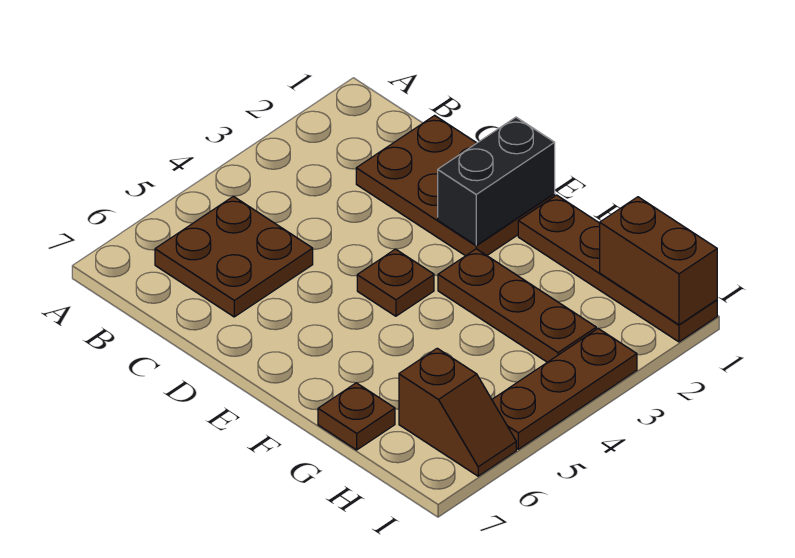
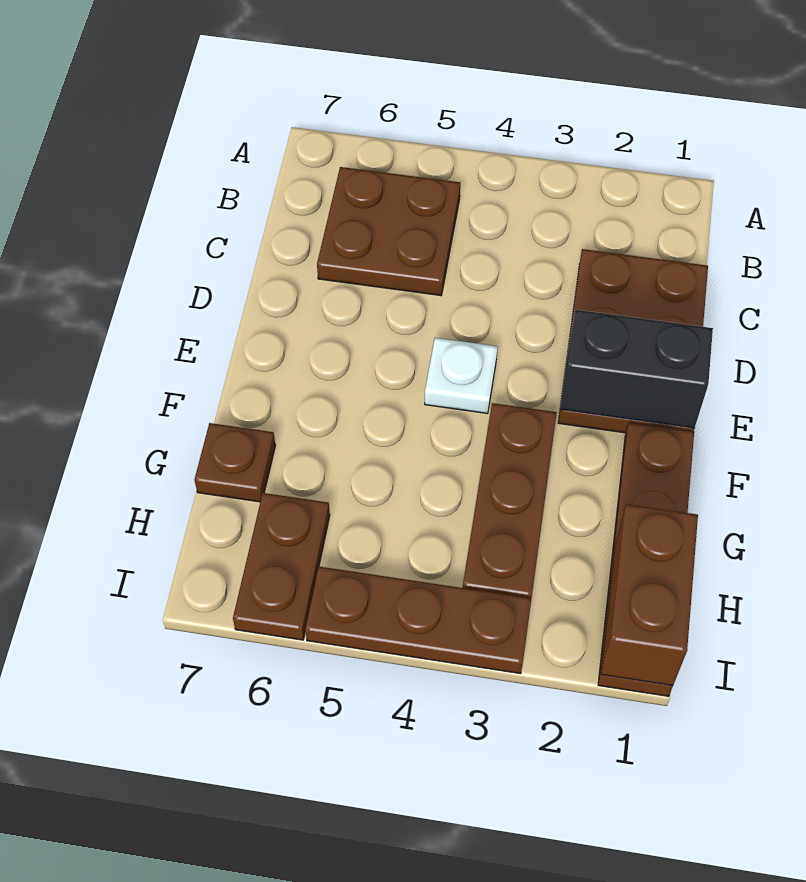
brown 1x1 plate [357,249,434,316] -> white 1x1 plate [425,338,498,414]
brown 1x2 slope [399,348,516,476] -> brown 1x2 plate [233,493,330,640]

